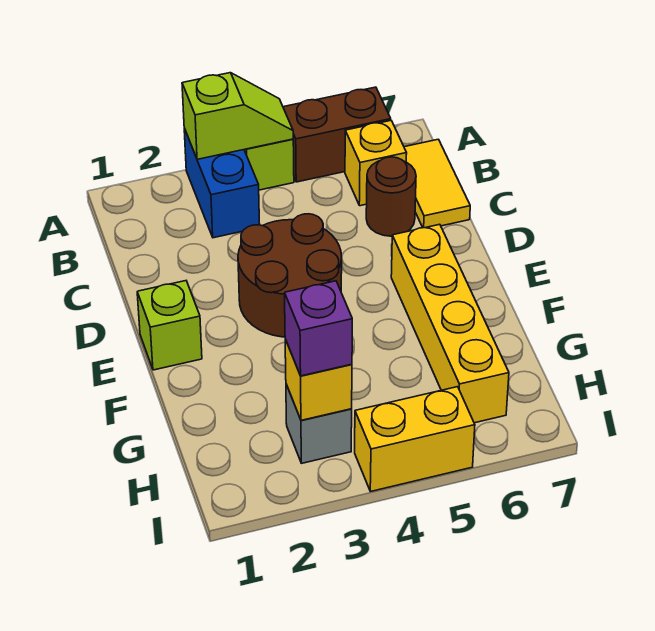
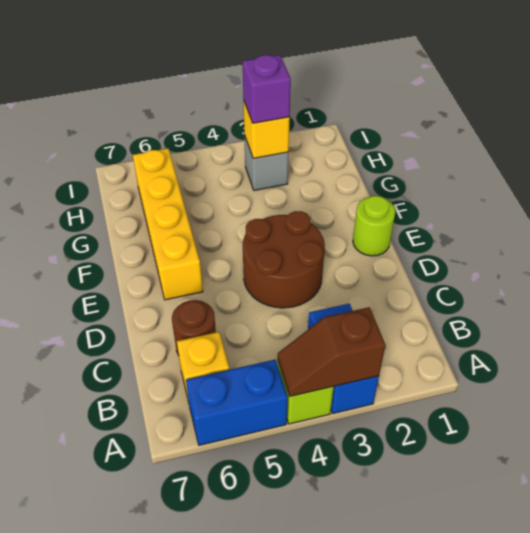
lime 1x2 slope [182,73,293,159] -> brown 1x2 slope [278,307,385,396]
brown 1x2 brick [283,87,391,182] -> blue 1x2 brick [186,360,288,445]
yellow 1x2 tile [404,139,470,228] -> none
lime 1x1 brick [137,281,202,370] -> lime 1x1 round brick [353,196,396,256]
yellow 1x2 brick [355,387,475,492] -> none

